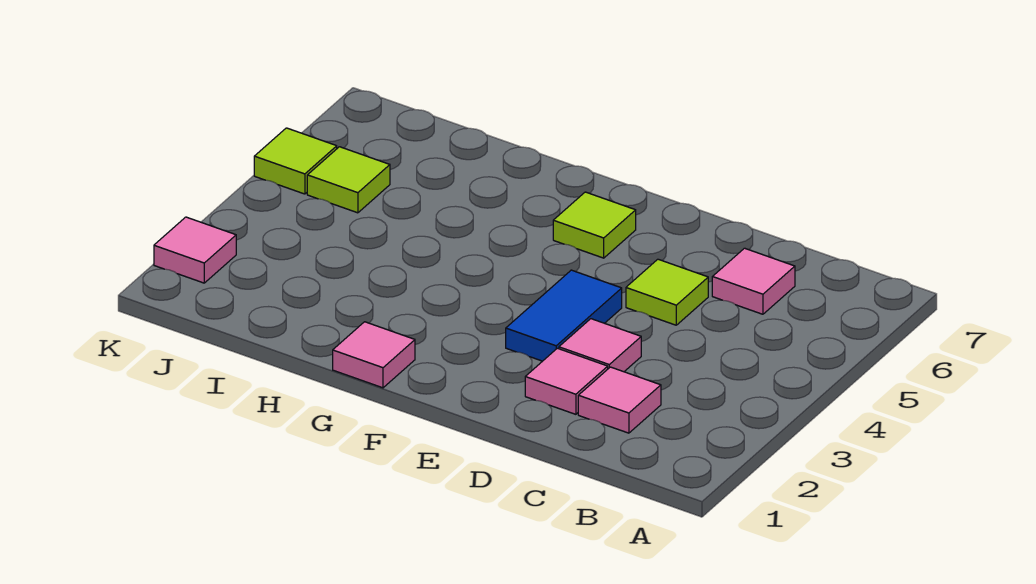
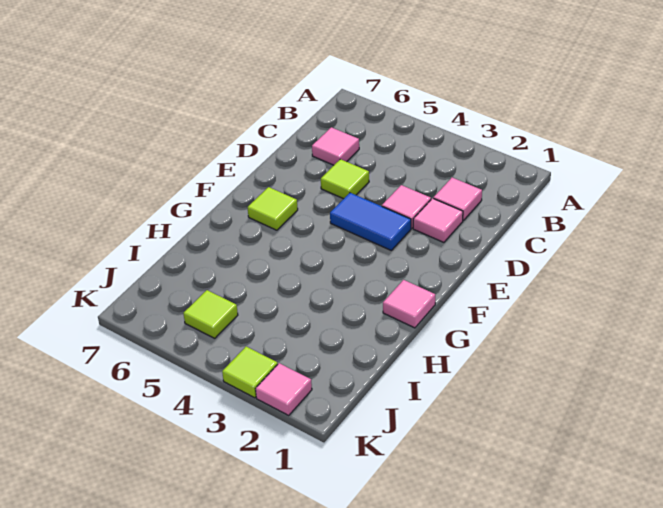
lime 1x1 tile [254,128,337,194] -> lime 1x1 tile moved to [222,347,278,398]

